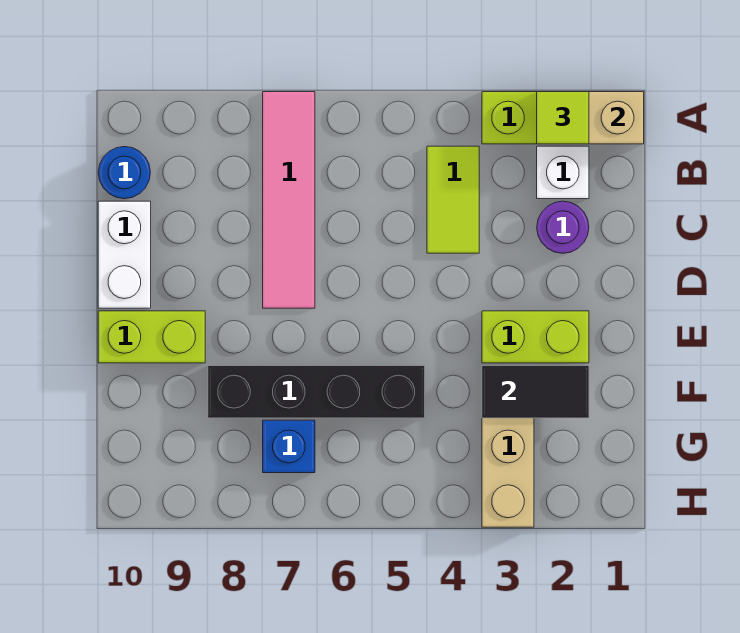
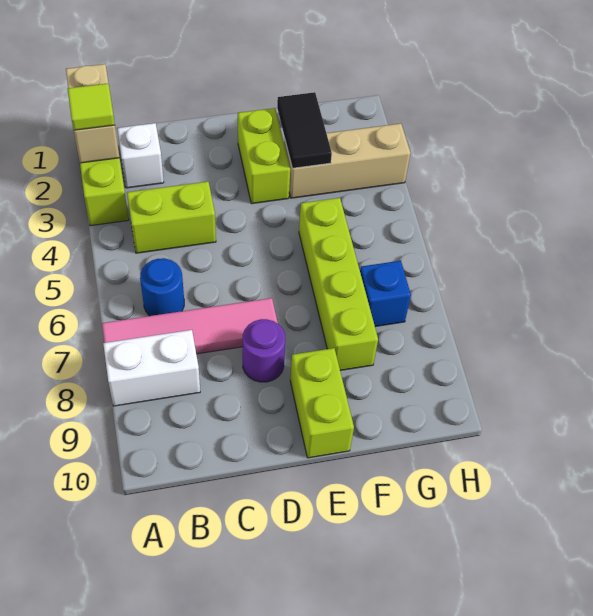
lime 1x2 tile [427,146,479,253] -> lime 1x2 brick [127,182,216,253]
blue 1x1 round brick [98,147,150,199] -> blue 1x1 round brick moved to [140,258,184,316]
purple 1x1 round brick [537,201,589,253] -> purple 1x1 round brick moved to [243,319,285,382]
white 1x2 brick [98,201,151,308] -> white 1x2 brick moved to [103,330,200,406]
black 1x4 brick [208,366,425,418] -> lime 1x4 brick [299,198,378,370]

